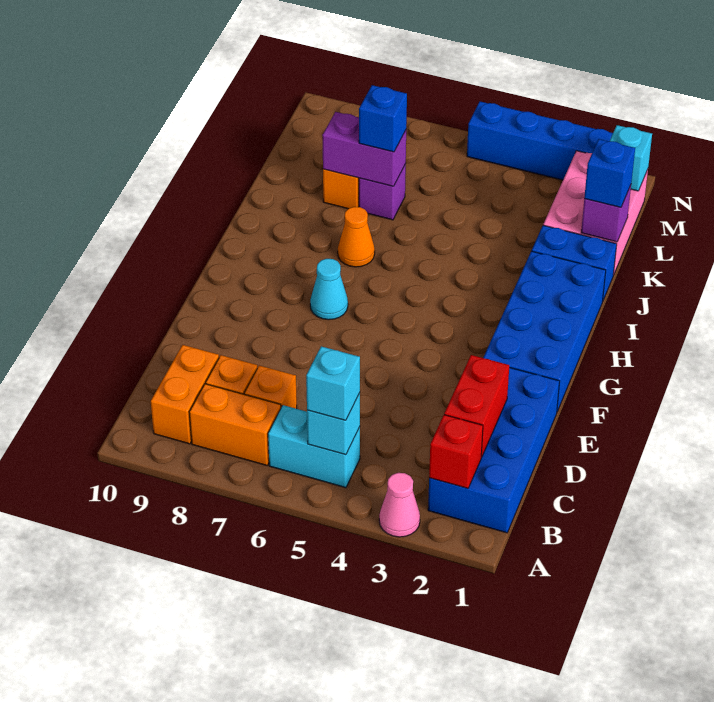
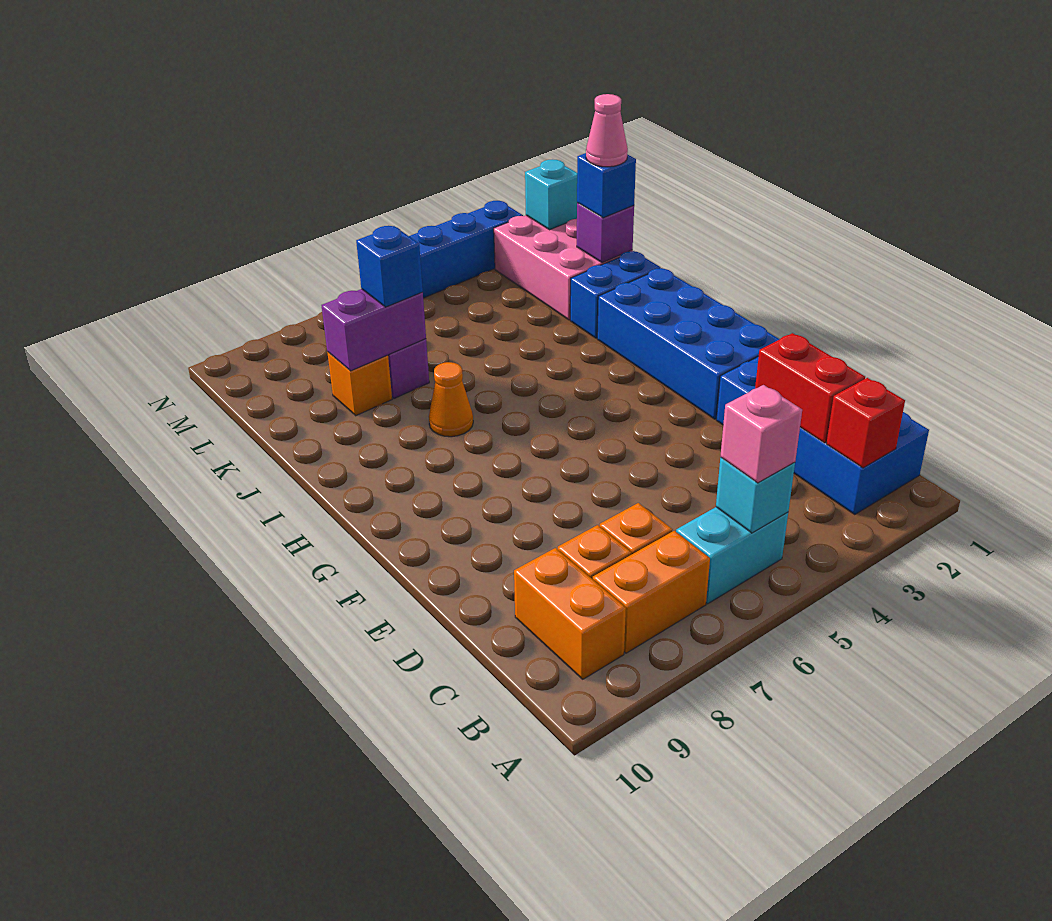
pink 1x1 cone [379,473,420,537] -> pink 1x1 cone moved to [586,94,628,167]
cyan 1x1 brick [306,346,360,420] -> pink 1x1 brick [720,385,802,483]
cyan 1x1 cone [310,259,348,320] -> none

